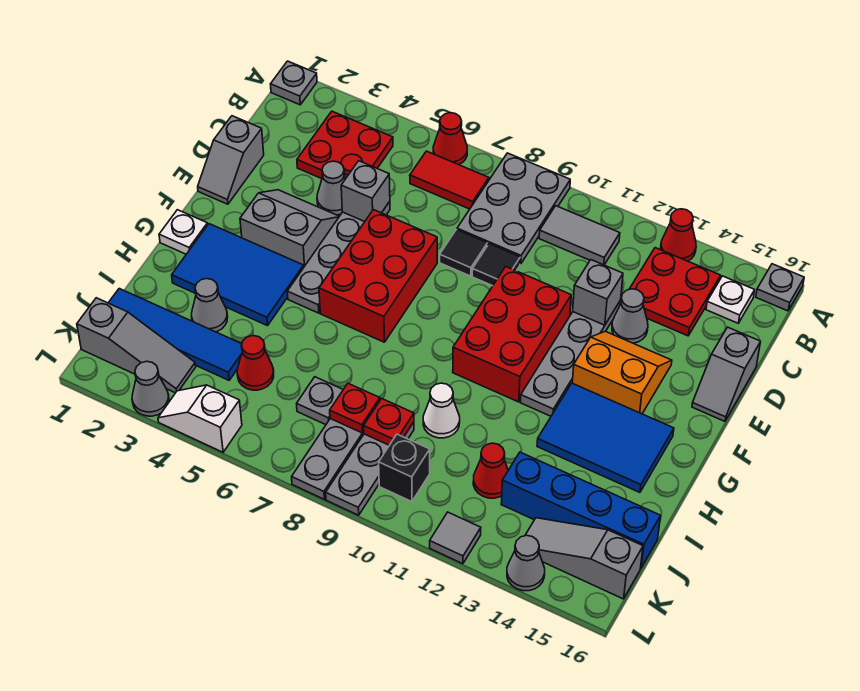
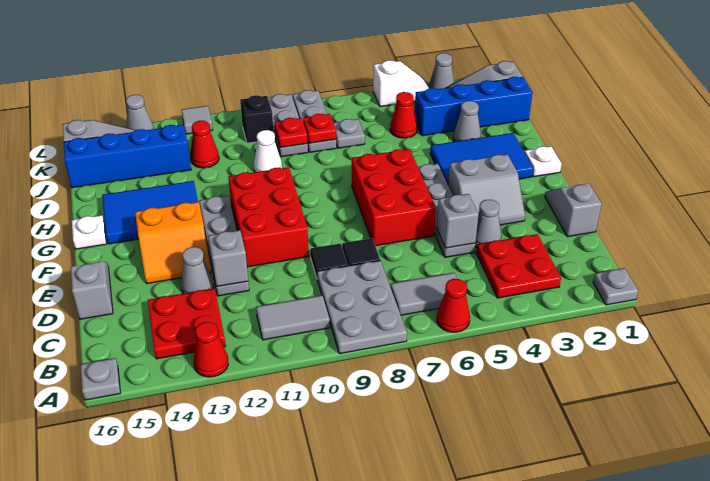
red 1x2 tile [410,151,489,209] -> grey 1x2 tile [391,273,457,315]
white 1x1 plate [706,276,755,323] -> white 1x1 plate moved to [72,215,106,249]
blue 1x4 tile [109,289,242,380] -> blue 1x4 brick [415,77,533,136]

